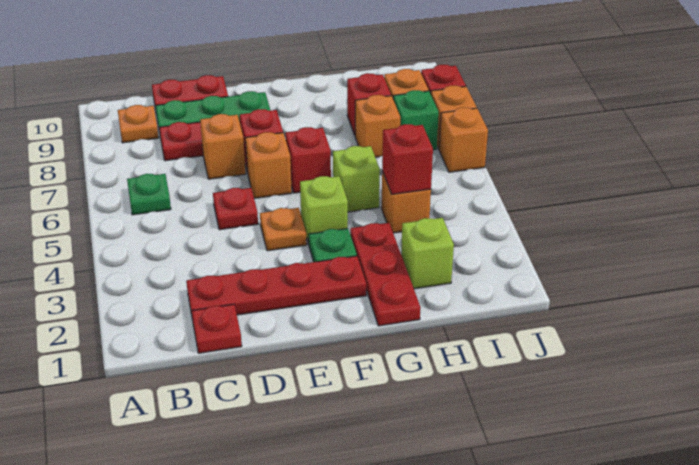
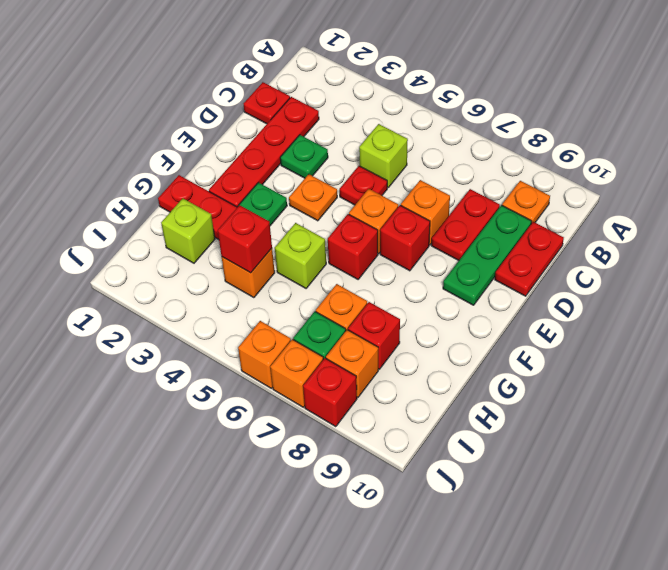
green 1x1 plate [127,174,171,215] -> green 1x1 plate moved to [280,135,328,178]
lime 1x1 brick [300,176,348,244] -> lime 1x1 brick moved to [359,124,408,187]

